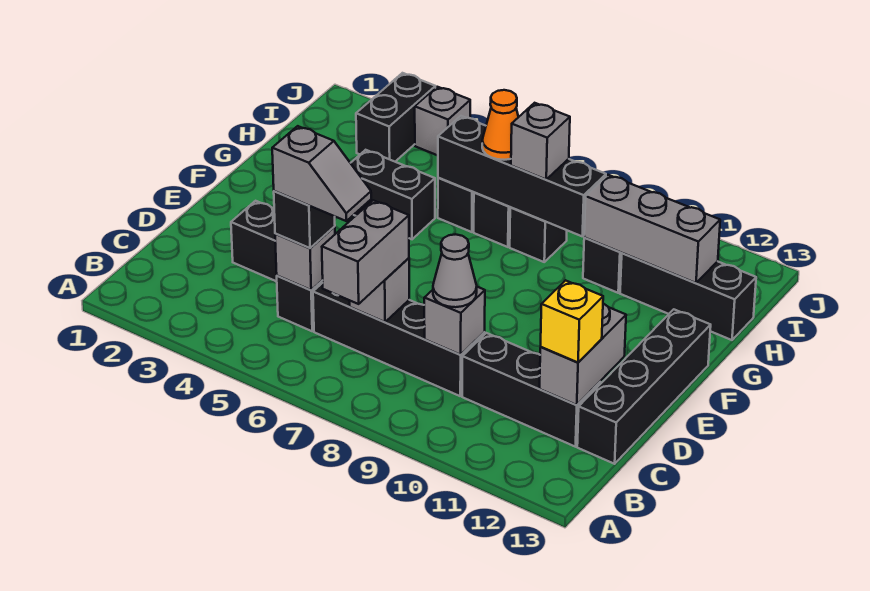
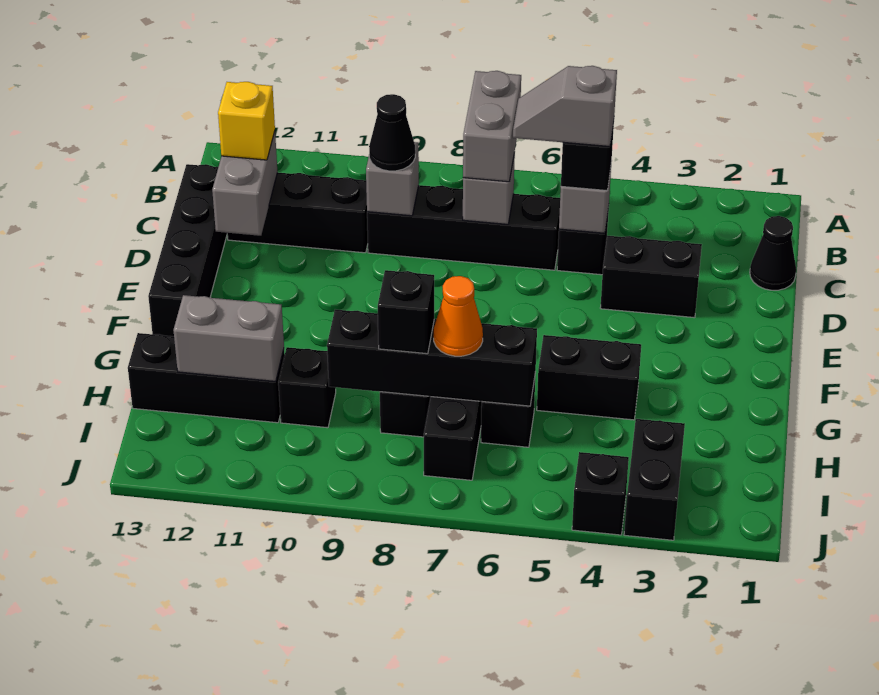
none -> black 1x1 cone [750,216,796,290]
grey 1x1 cone [433,234,477,307] -> black 1x1 cone [369,94,415,171]
grey 1x1 brick [511,103,570,179] -> black 1x1 brick [378,270,434,354]
grey 1x3 brick [584,175,720,283] -> grey 1x2 brick [173,295,284,381]
grey 1x1 brick [415,87,470,155] -> black 1x1 brick [572,452,629,535]

